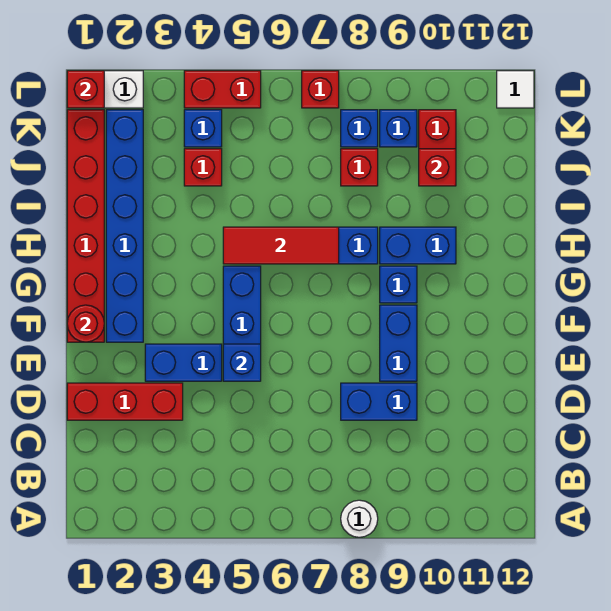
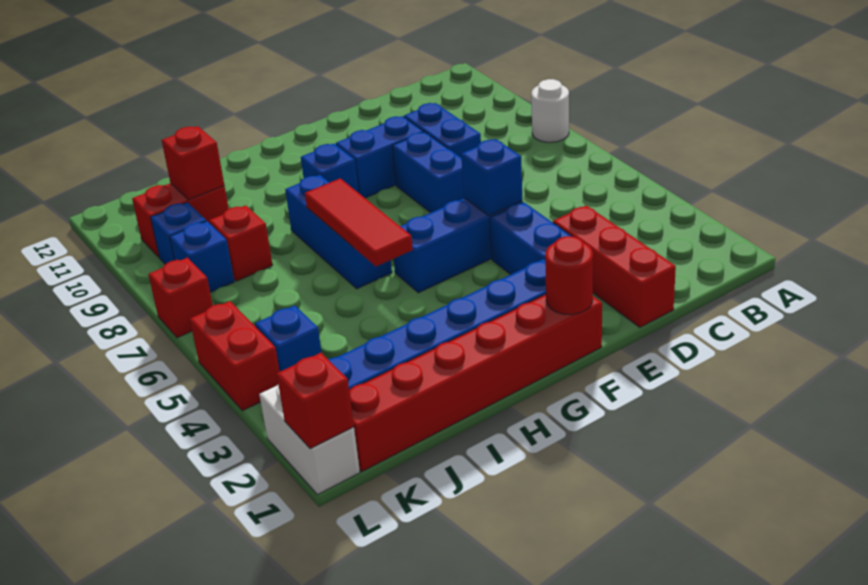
blue 1x2 brick [380,227,456,264] -> blue 1x2 brick moved to [392,132,464,213]
red 1x1 brick [184,149,222,186] -> none
white 1x1 tile [497,71,534,108] -> none

